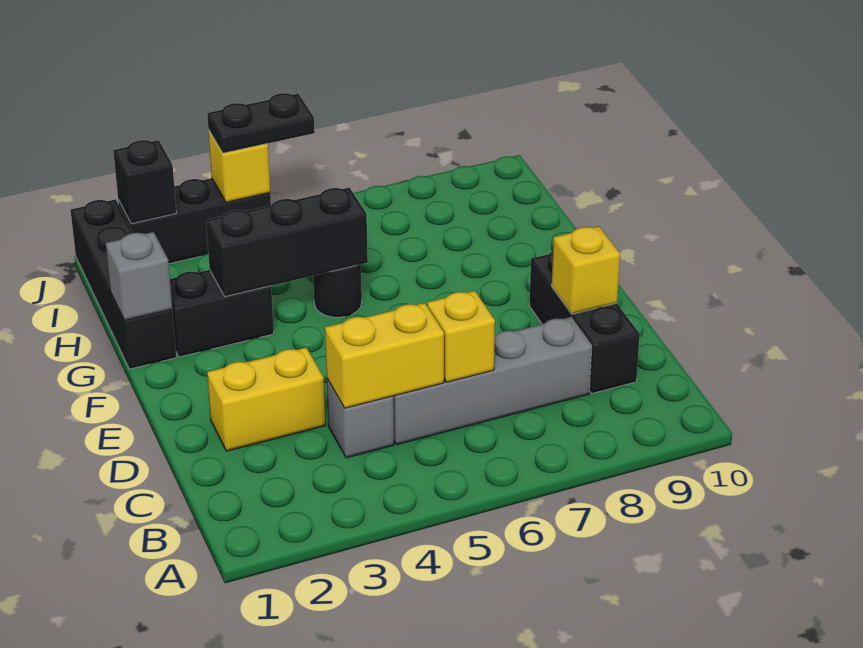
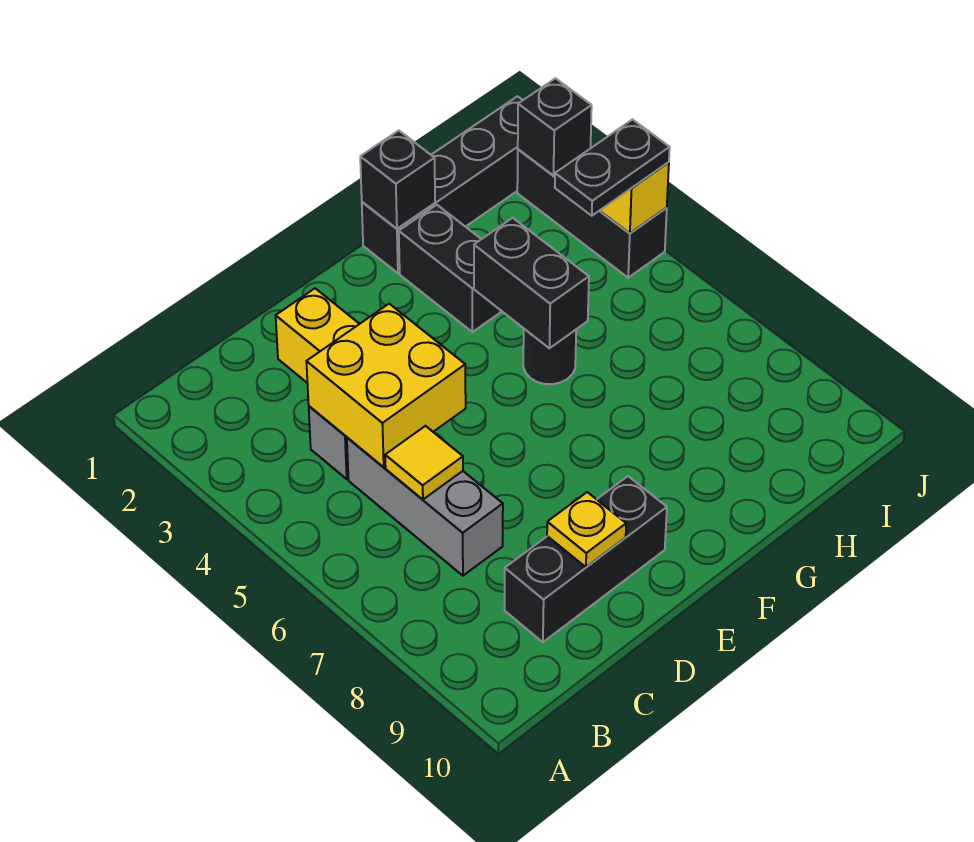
yellow 1x2 brick [325,303,444,408] -> yellow 2x2 brick [306,304,466,467]
grey 1x4 brick [393,317,592,445] -> grey 1x3 brick [347,438,503,576]
yellow 1x1 brick [427,291,495,382] -> yellow 1x1 tile [385,426,463,499]
yellow 1x1 brick [552,226,620,314] -> yellow 1x1 plate [547,492,626,567]
grey 1x1 brick [106,232,172,320] -> black 1x1 brick [360,131,435,229]
black 1x3 brick [206,188,368,296] -> black 1x2 brick [474,218,589,348]
black 1x2 plate [207,93,315,153] -> black 1x2 plate turned to [555,120,670,216]

